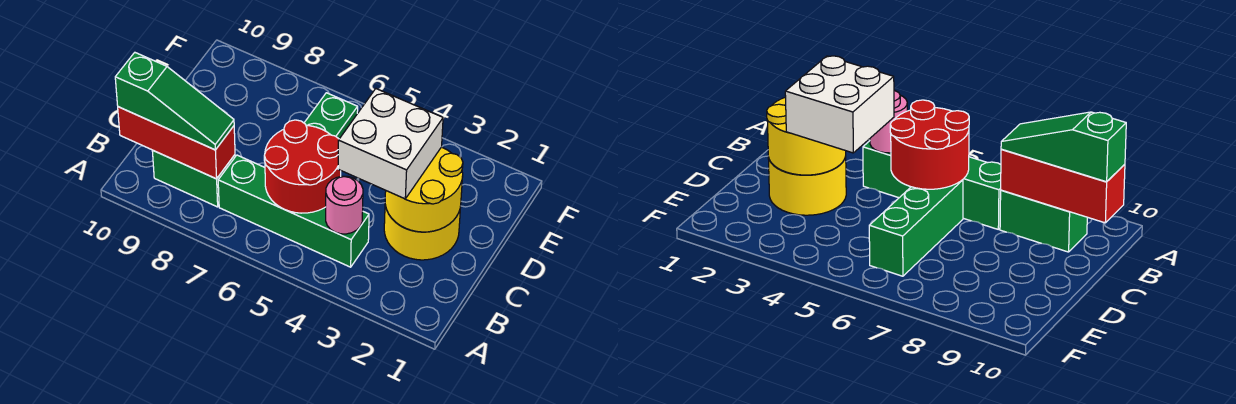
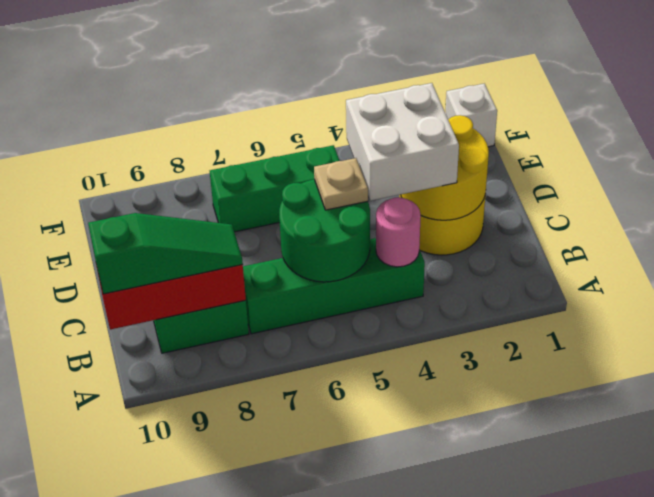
red 2x2 round brick [264,120,341,213] -> green 2x2 round brick [279,179,370,282]
none -> tan 1x1 plate [314,158,368,210]
green 1x3 brick [304,93,358,139] -> green 1x3 brick turned to [210,145,339,232]
none -> white 1x1 brick [445,84,497,147]

